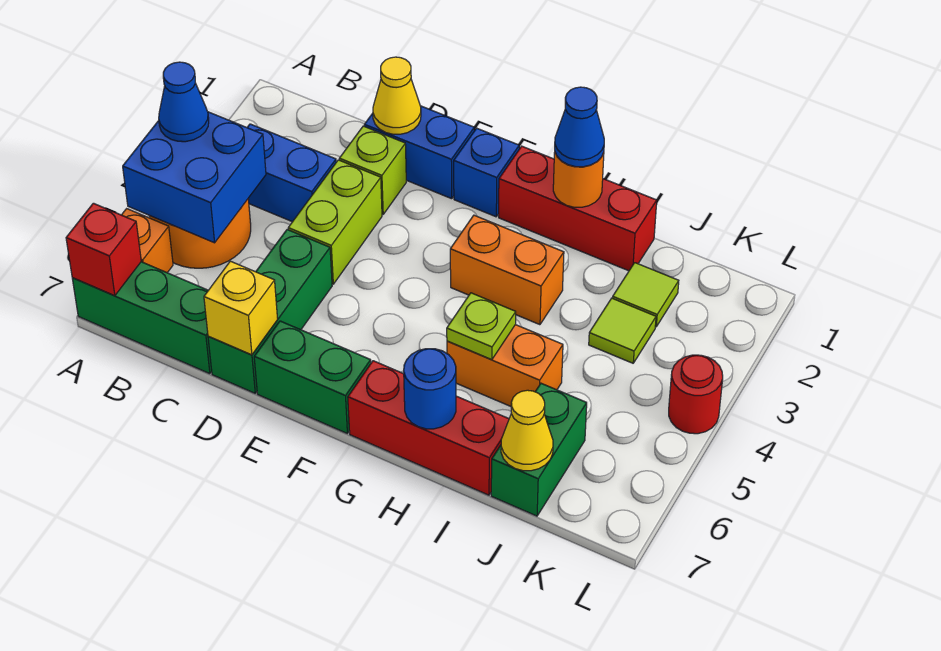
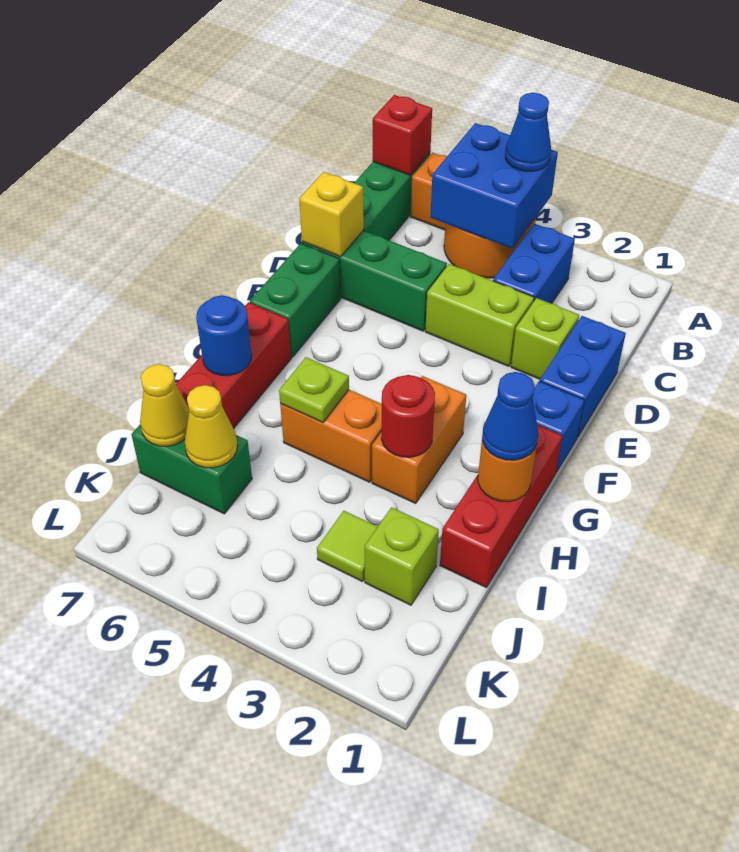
yellow 1x1 cone [373,57,421,134] -> yellow 1x1 cone moved to [184,385,238,468]
orange 1x2 brick [447,325,563,406] -> orange 1x2 brick turned to [280,390,382,482]
lime 1x1 tile [613,263,679,327] -> lime 1x1 brick [364,507,439,605]
red 1x1 round brick [669,355,723,434] -> red 1x1 round brick moved to [381,375,435,457]

